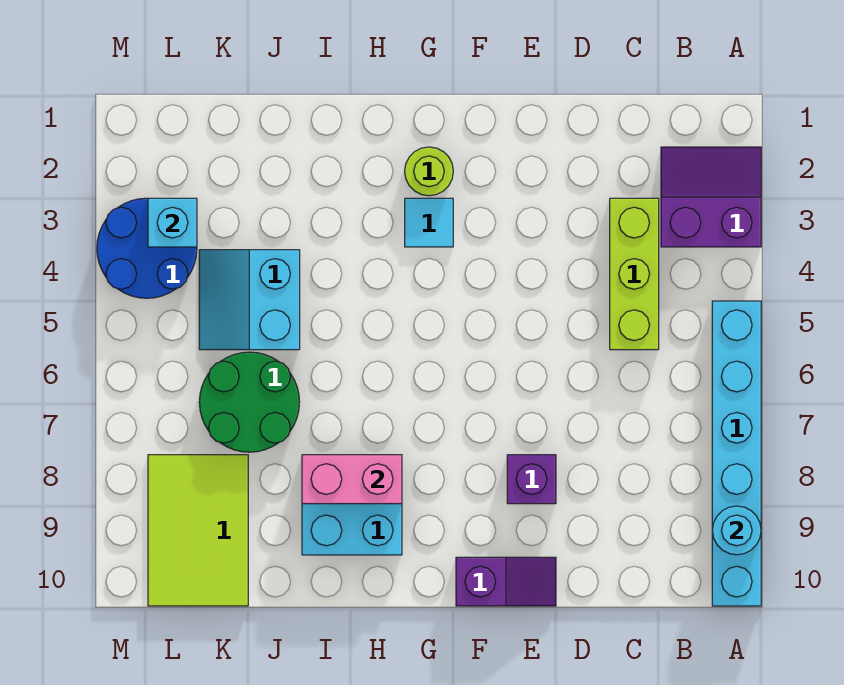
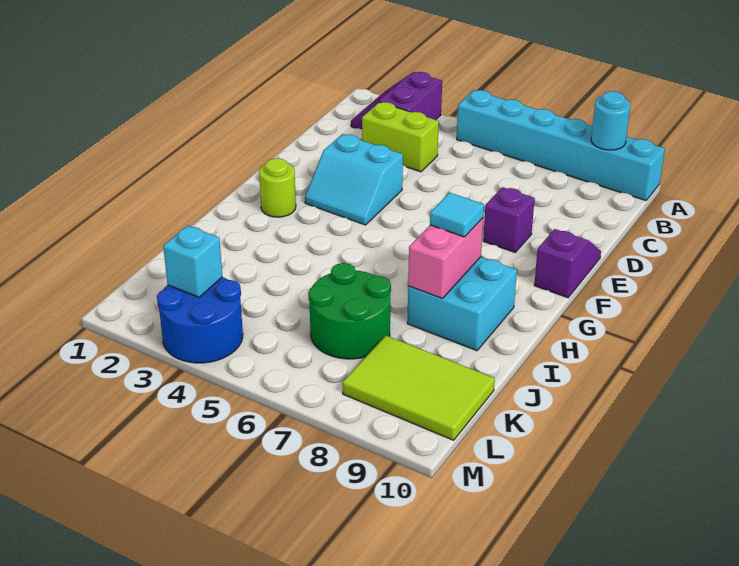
lime 1x3 brick [610,198,659,350] -> lime 1x2 brick [362,102,439,172]
cyan 1x1 tile [405,198,453,247] -> cyan 1x1 tile moved to [430,192,484,237]
cyan 2x2 slope [199,250,300,350] -> cyan 2x2 slope moved to [305,134,403,225]

